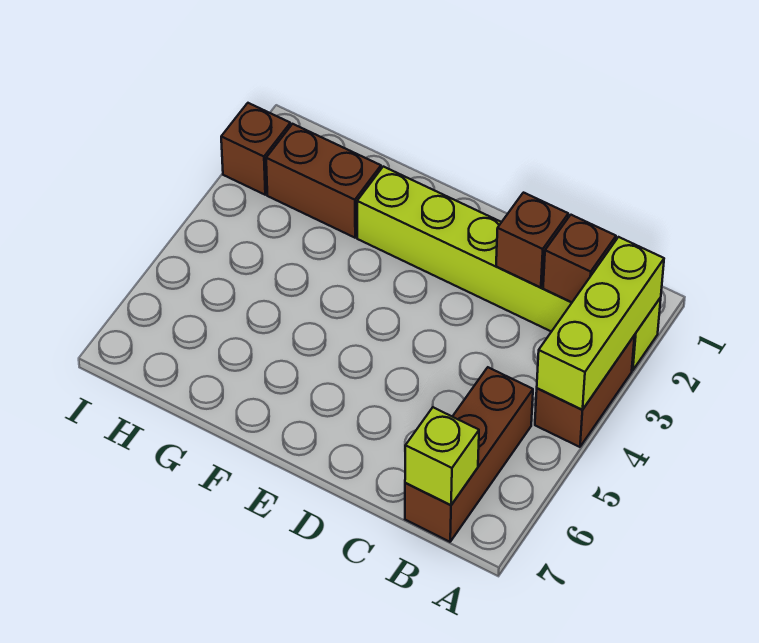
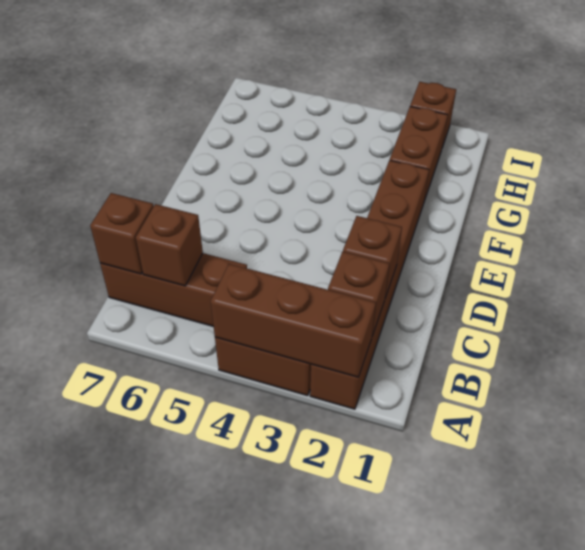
lime 1x6 brick [357,167,661,370] -> brown 1x6 brick [310,160,429,409]
lime 1x3 brick [537,237,664,410] -> brown 1x3 brick [211,264,376,377]
none -> brown 1x1 brick [136,204,203,286]
lime 1x1 brick [405,407,479,505] -> brown 1x1 brick [90,193,154,274]

